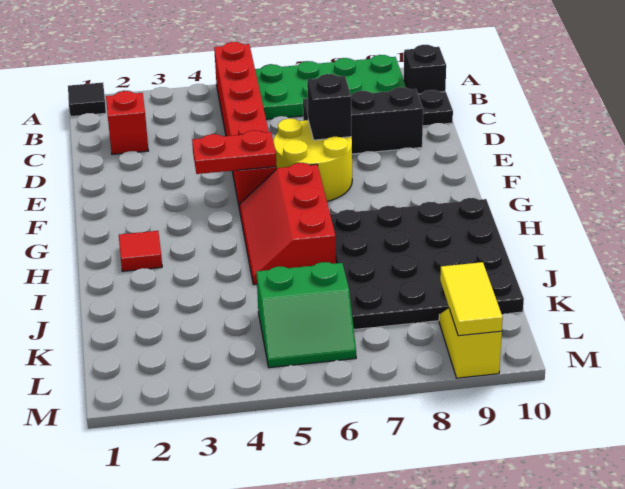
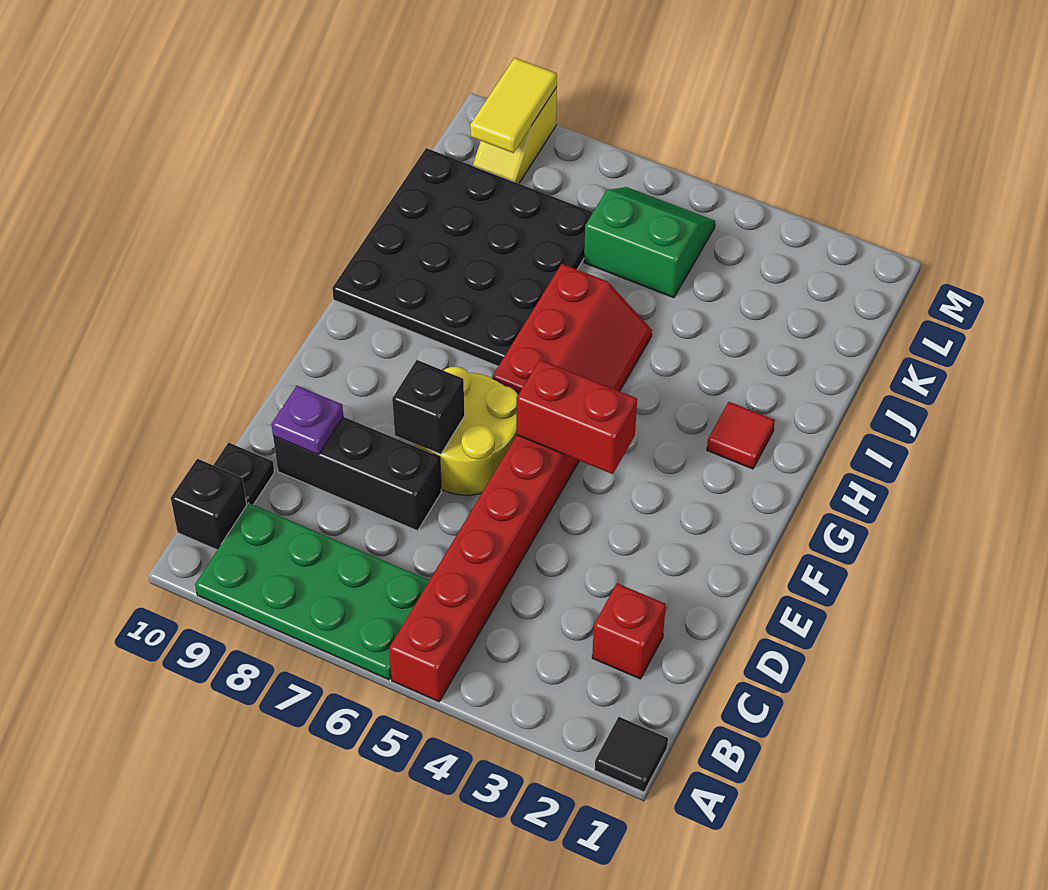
none -> purple 1x1 plate [272,386,343,455]
red 1x2 plate [192,130,276,174] -> red 1x2 brick [517,360,637,474]

